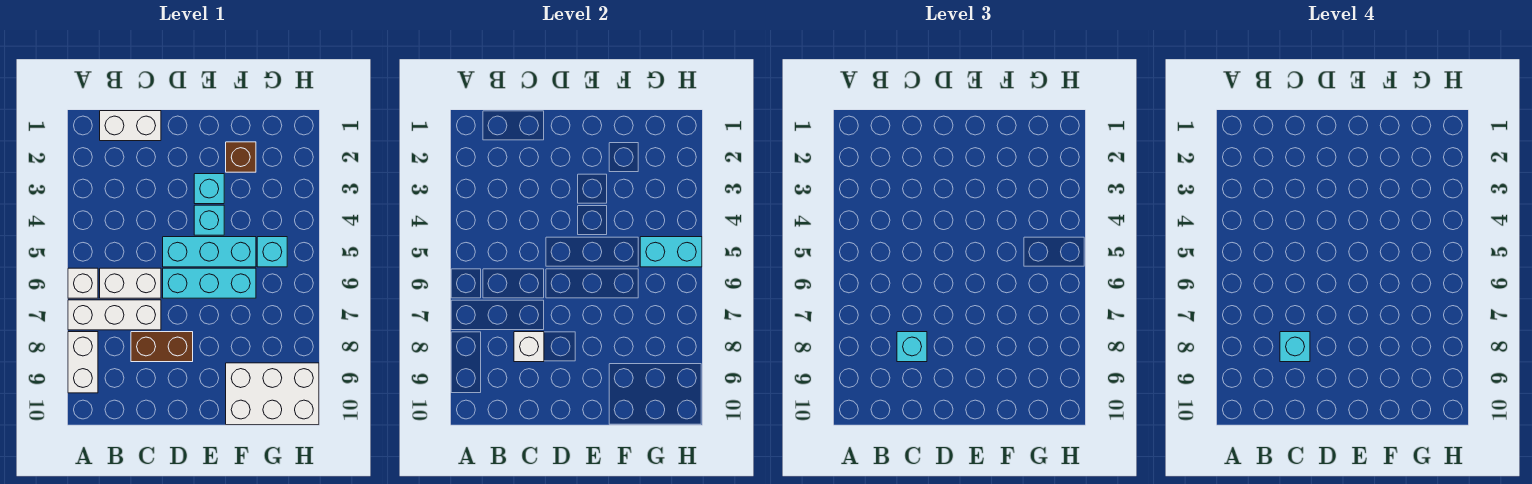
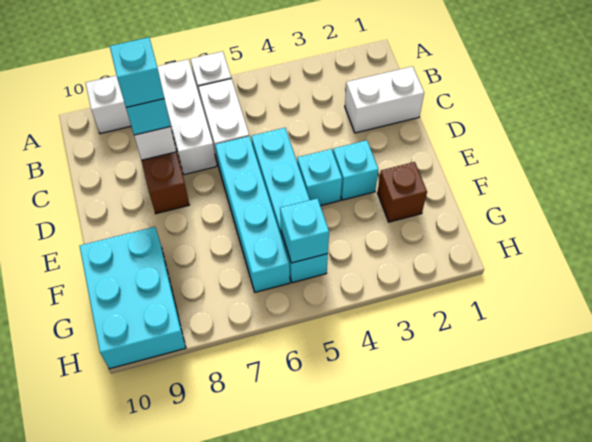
white 1x2 brick [100,111,161,141] -> white 1x2 brick turned to [345,66,424,133]
cyan 1x3 brick [163,268,256,298] -> cyan 1x4 brick [215,136,290,292]
white 2x3 brick [226,363,319,425] -> cyan 2x3 brick [80,227,186,369]
cyan 1x2 brick [640,237,702,267] -> cyan 1x1 brick [280,198,329,263]

